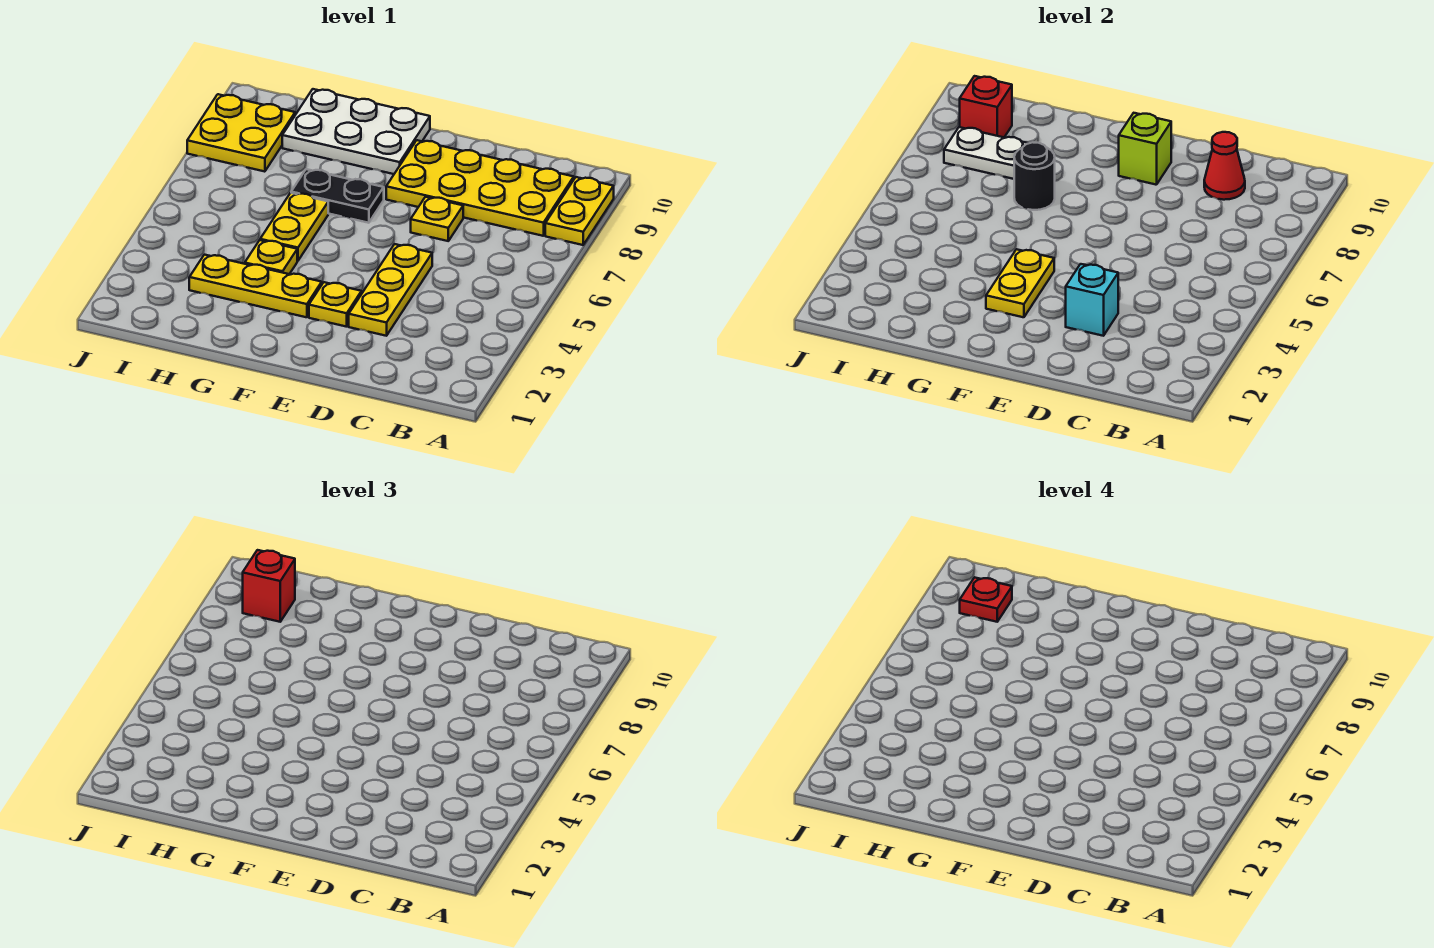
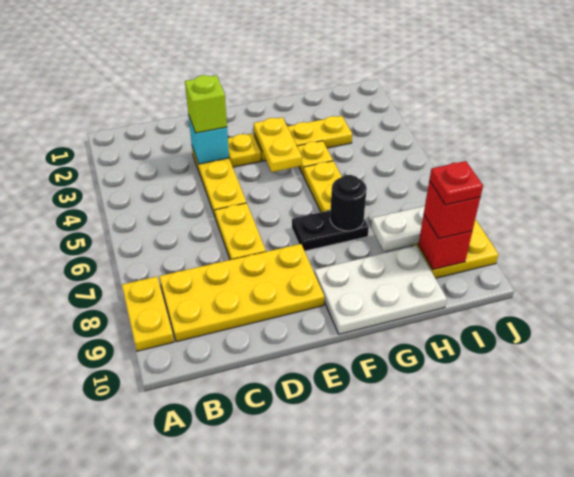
red 1x1 cone [1204,132,1245,200] -> none
yellow 1x1 plate [411,197,463,241] -> yellow 1x2 plate [215,203,266,260]
lime 1x1 brick [1119,113,1171,185] -> lime 1x1 brick moved to [185,75,227,133]

